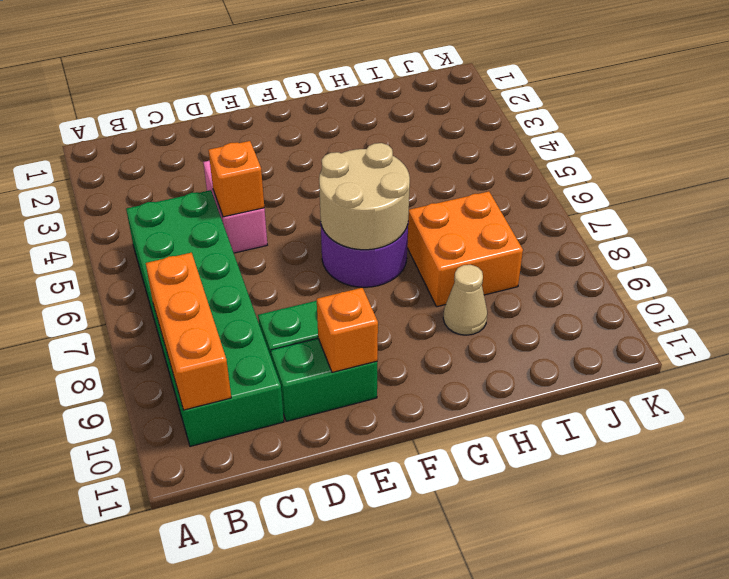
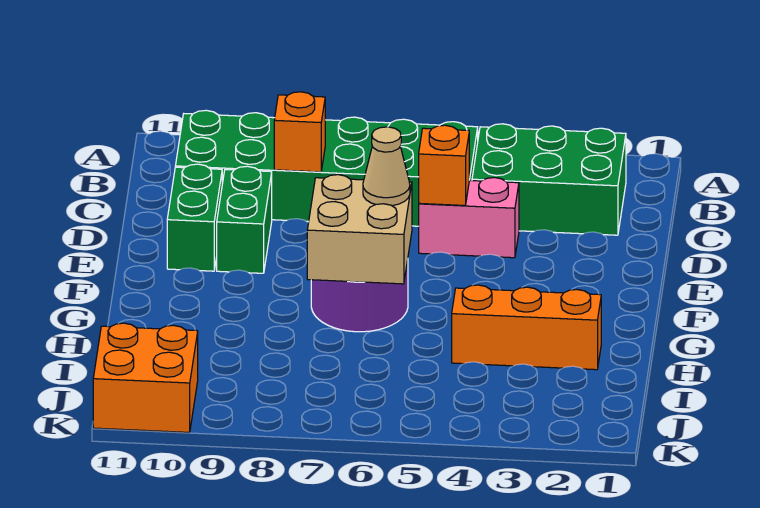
none -> green 2x3 brick [472,124,626,235]
orange 1x3 brick [146,253,231,410] -> orange 1x3 brick moved to [452,285,601,370]
orange 1x1 brick [317,288,378,372] -> orange 1x1 brick moved to [274,92,325,172]
tan 2x2 round brick [319,143,410,250] -> tan 2x2 brick [307,175,412,284]
orange 2x2 brick [407,191,523,307] -> orange 2x2 brick moved to [93,323,198,432]
tan 1x1 cone [443,265,487,335] -> tan 1x1 cone moved to [363,127,410,206]

